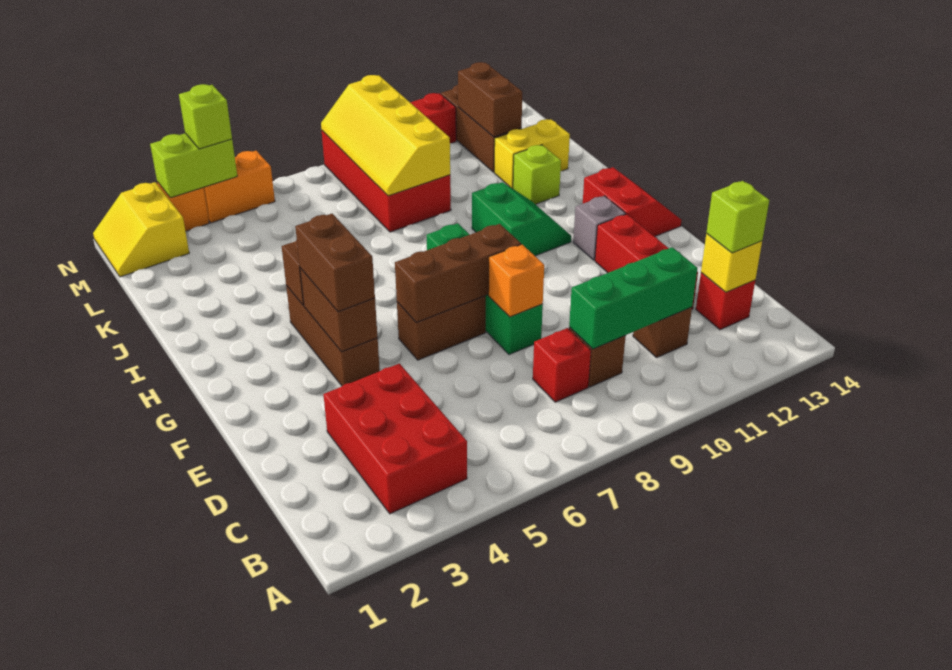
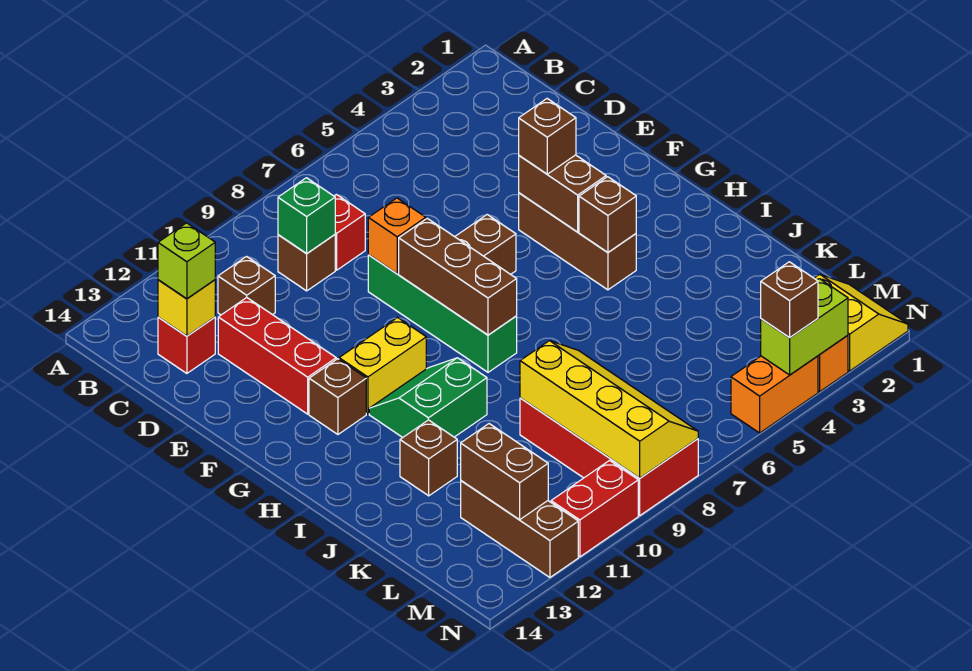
red 2x3 brick [323,363,467,514] -> none
green 1x3 brick [569,247,697,349] -> green 1x1 brick [278,178,335,254]
brown 1x2 brick [295,214,375,312] -> brown 1x1 brick [519,99,576,174]
brown 1x3 brick [395,224,521,323] -> brown 1x3 brick turned to [399,218,517,335]
grey 1x1 brick [573,196,626,260] -> brown 1x1 brick [309,359,366,434]
red 2x2 slope [583,167,681,237] -> none
green 2x2 slope [472,182,571,256] -> green 2x2 slope turned to [369,358,487,437]
lime 1x1 brick [513,145,561,204] -> brown 1x1 brick [400,420,457,496]
yellow 1x2 brick [494,119,570,189] -> yellow 1x2 brick moved to [339,318,426,414]
lime 1x1 brick [179,84,232,149] -> brown 1x1 brick [761,262,818,337]

